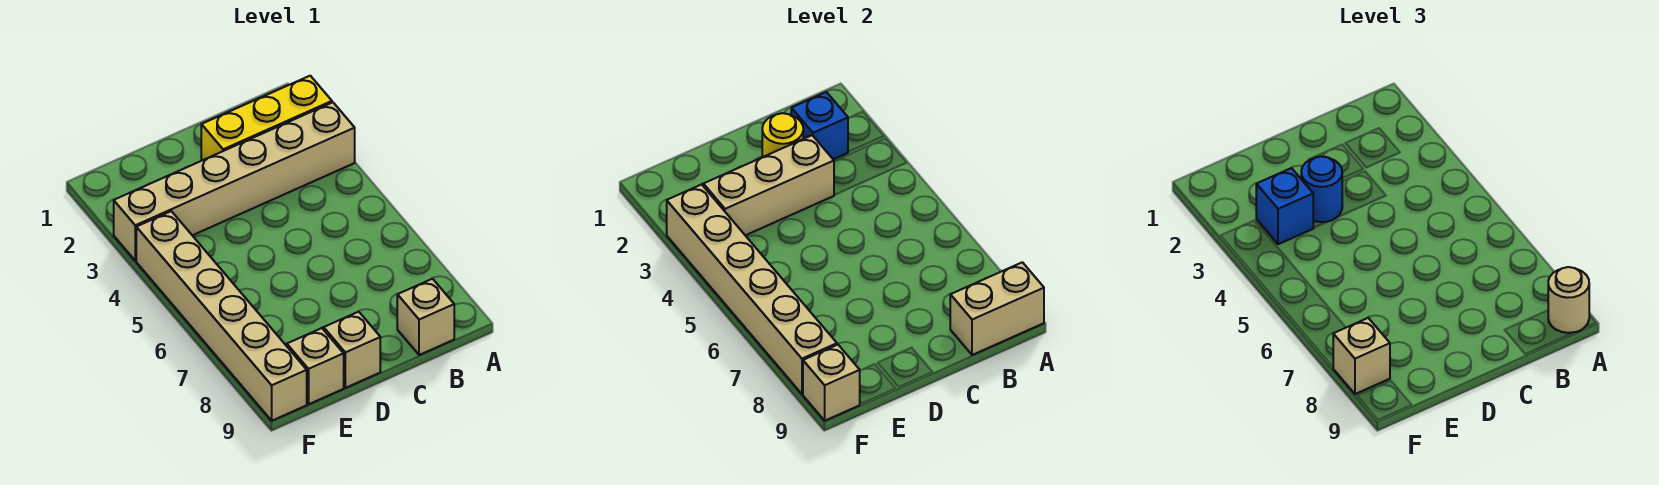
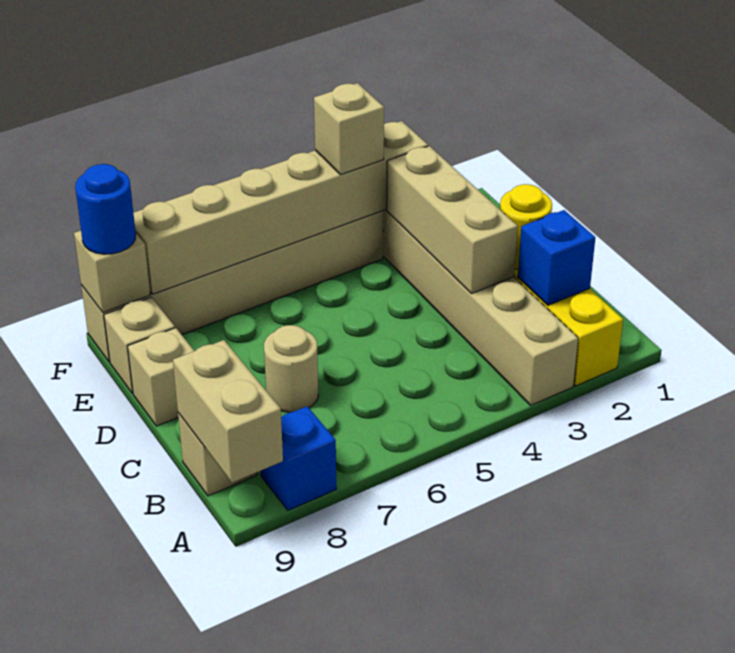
tan 1x1 round brick [1548,267,1589,333] -> tan 1x1 round brick moved to [264,325,318,412]
blue 1x1 round brick [1301,156,1342,222] -> blue 1x1 round brick moved to [75,164,136,254]
blue 1x1 brick [1256,168,1313,244] -> blue 1x1 brick moved to [261,406,336,510]
tan 1x1 brick [1333,318,1390,394] -> tan 1x1 brick moved to [314,83,384,175]

